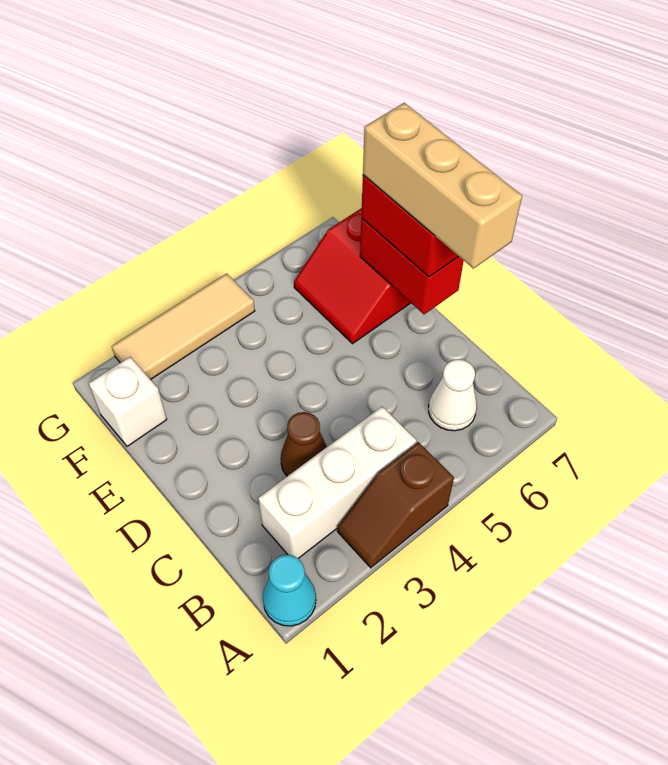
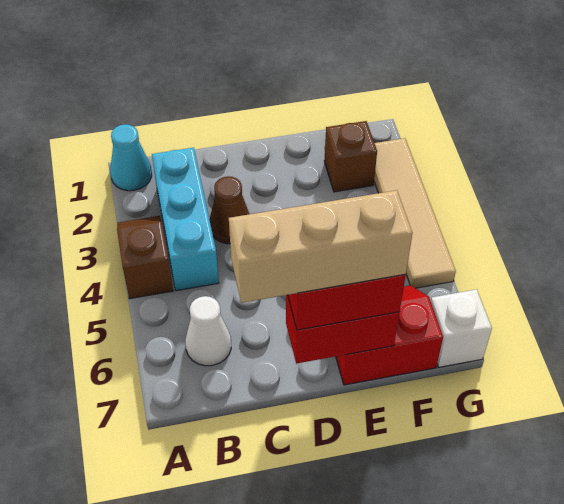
white 1x3 brick [258,407,416,558] -> cyan 1x3 brick [152,148,219,291]
white 1x1 brick [89,357,167,446] -> white 1x1 brick moved to [431,289,492,367]
none -> brown 1x1 brick [324,121,377,192]
tan 1x3 tile [112,273,255,380] -> tan 1x4 tile [374,138,456,288]

